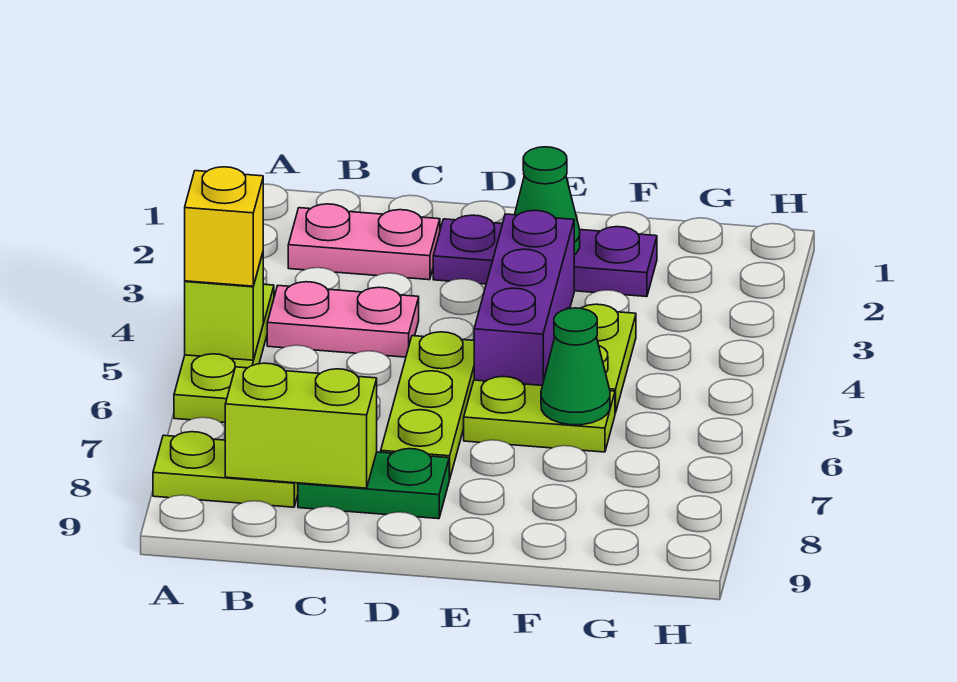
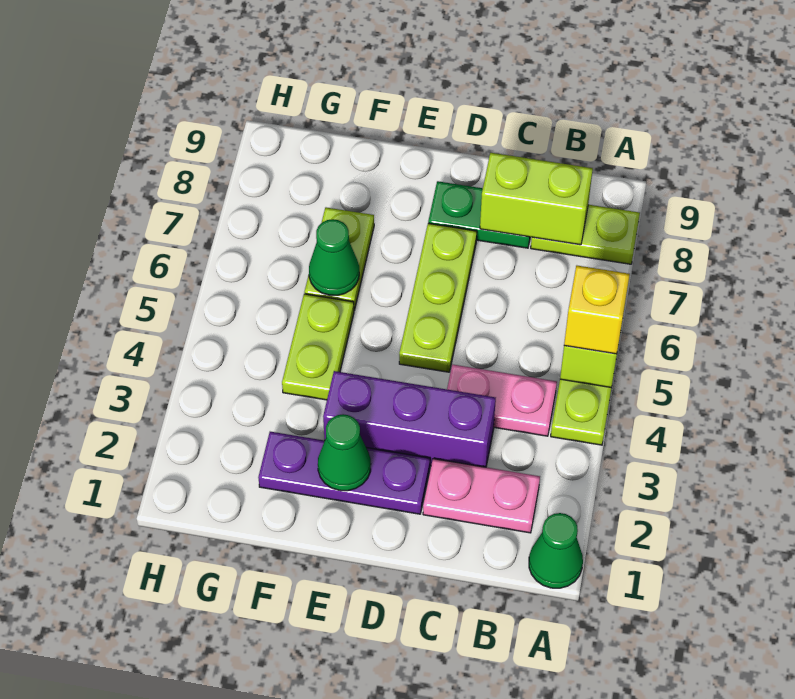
none -> green 1x1 cone [529,513,583,588]
purple 1x3 brick [474,210,574,385] -> purple 1x3 brick turned to [323,371,496,467]
lime 1x2 plate [464,377,615,452] -> lime 1x2 plate turned to [304,207,374,310]

